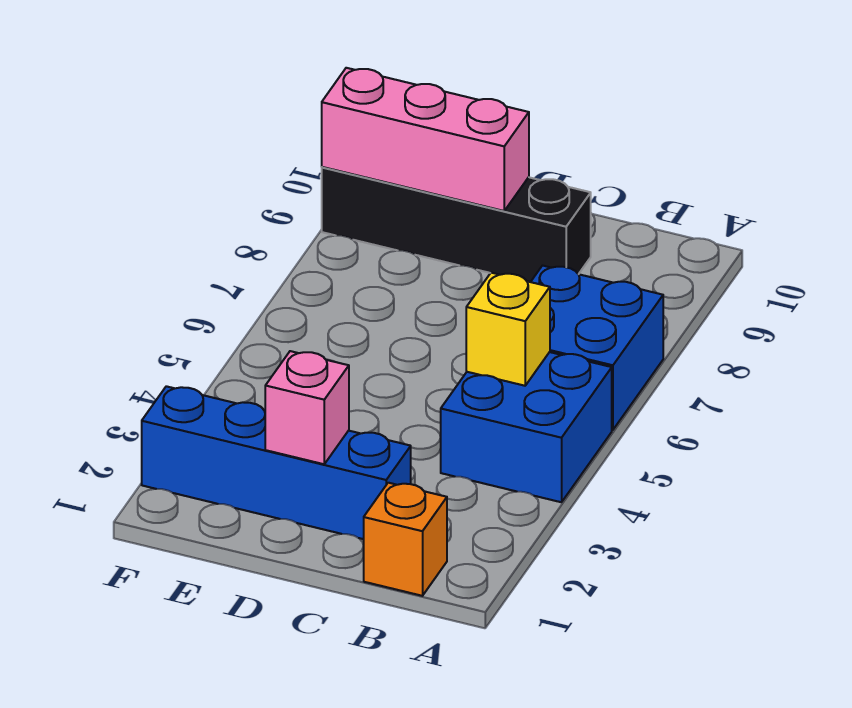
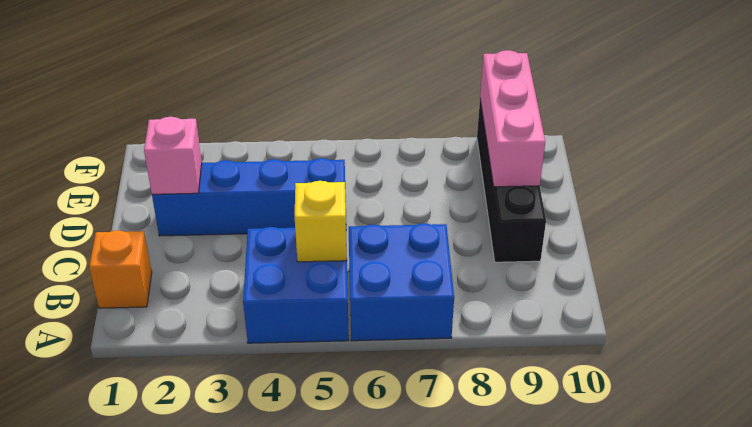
blue 1x4 brick [142,386,411,539] -> blue 1x4 brick turned to [152,158,346,236]

